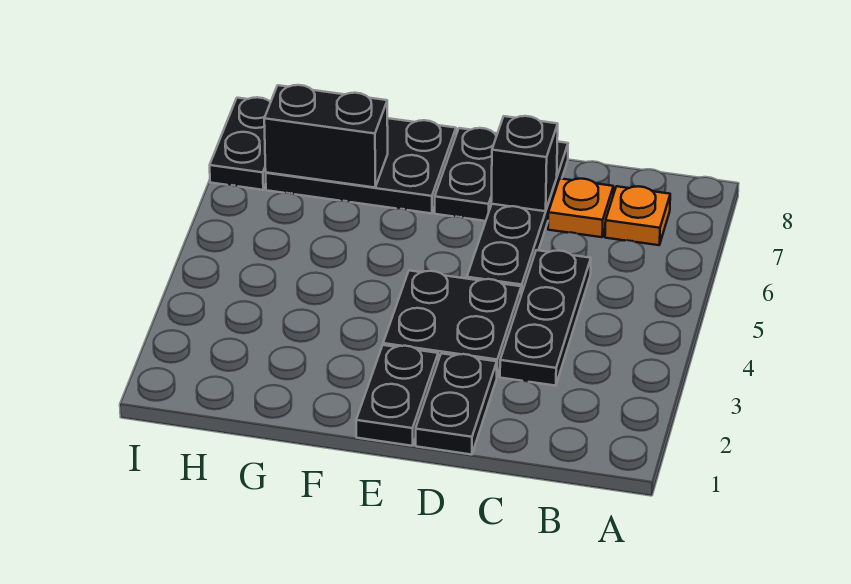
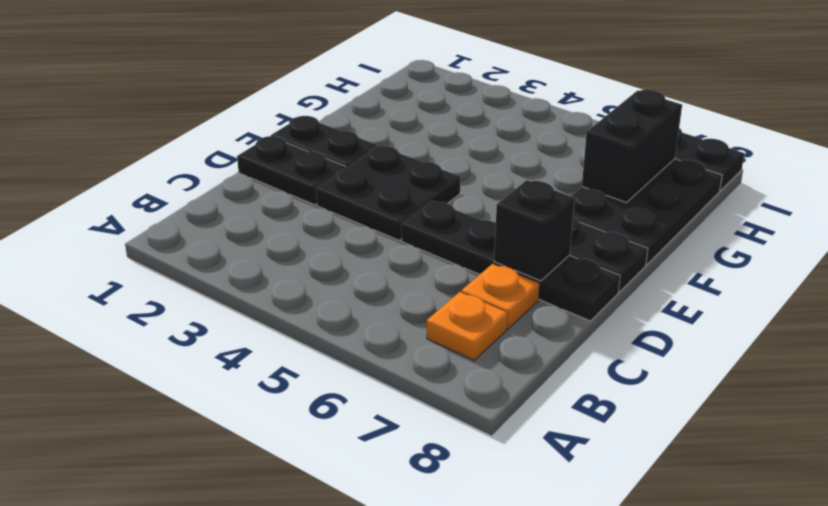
black 1x3 plate [500,250,591,386] -> none

